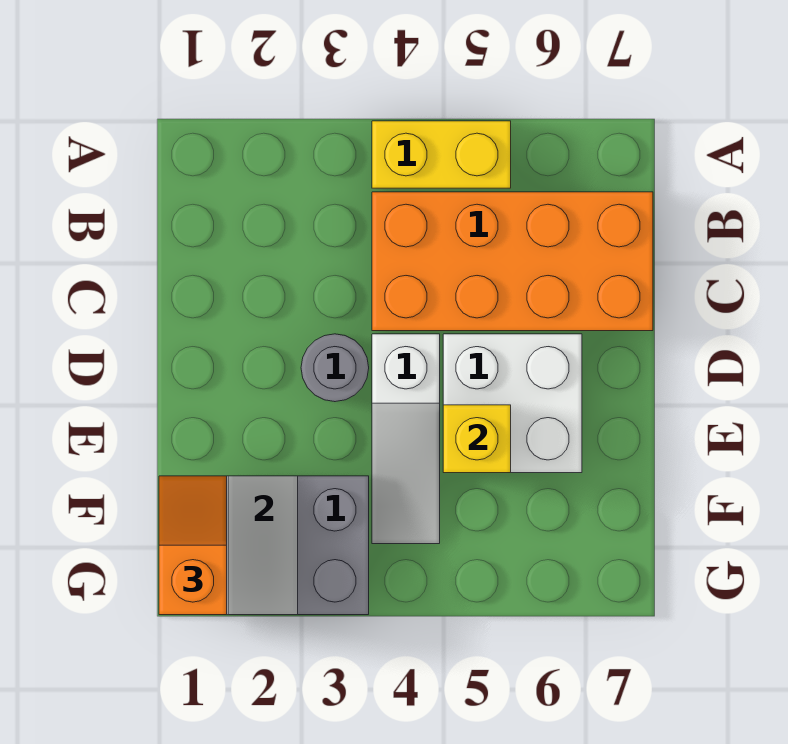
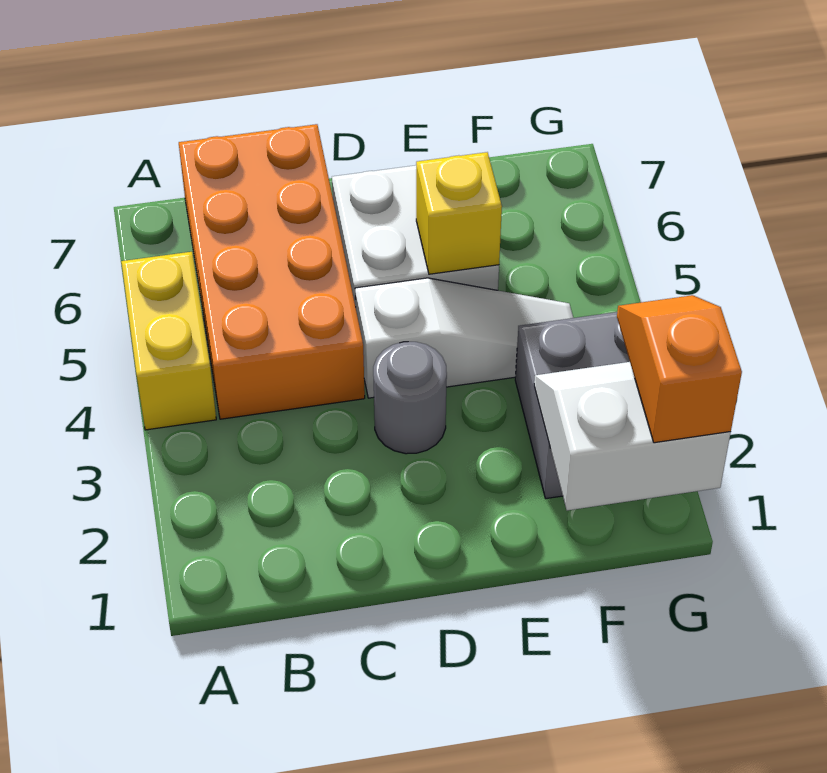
orange 1x2 slope [159,476,227,615] -> orange 1x2 slope turned to [617,295,742,443]

